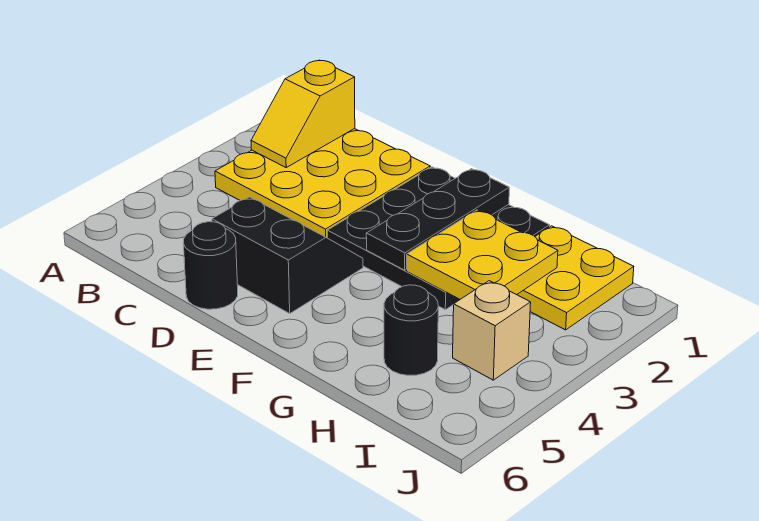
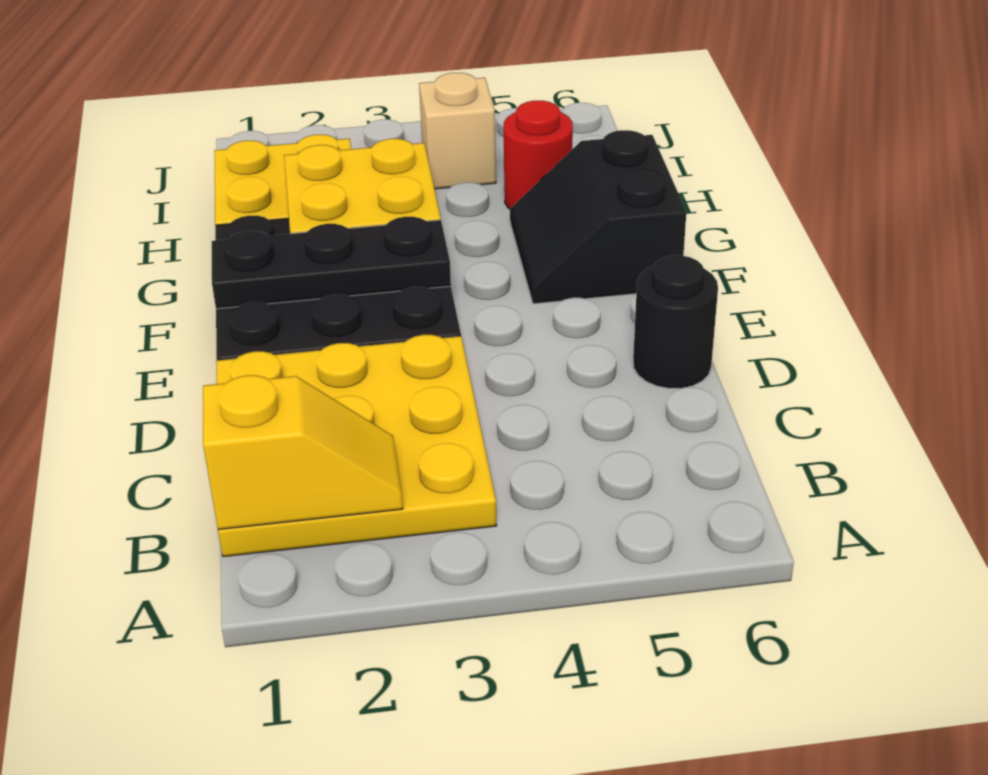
black 2x2 slope [212,197,363,313] -> black 2x2 slope moved to [510,130,686,304]
black 1x1 round brick [384,285,438,375] -> red 1x1 round brick [504,101,573,209]

